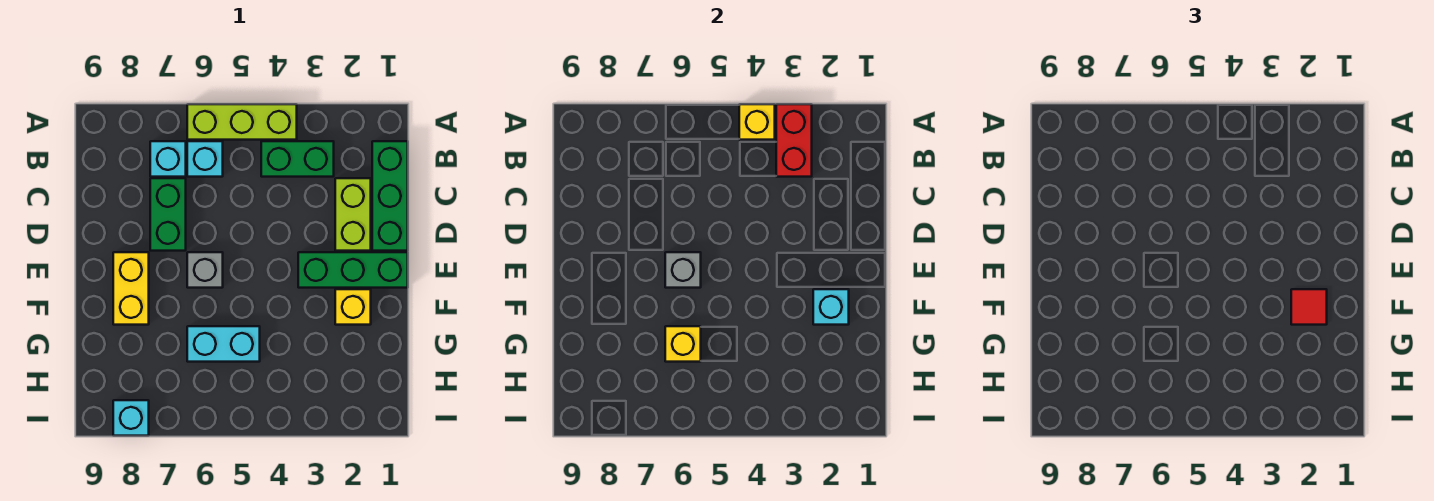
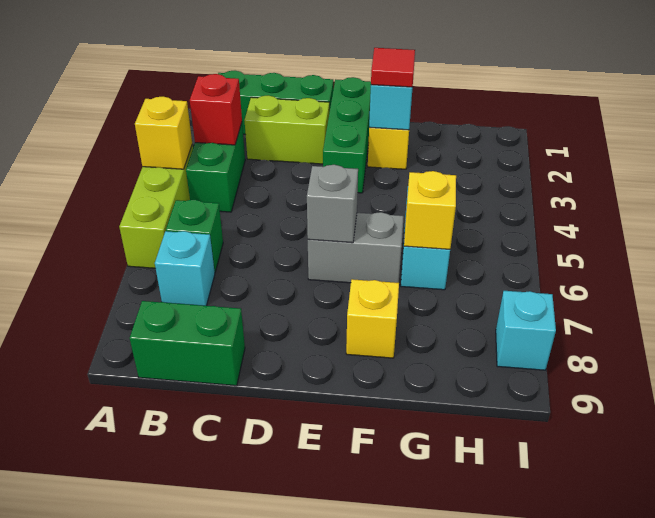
red 1x2 brick [776,104,812,177] -> red 1x1 brick [190,74,242,145]
cyan 1x1 brick [187,141,223,177] -> green 1x1 brick [166,200,223,272]
green 1x2 brick [150,178,186,251] -> green 1x2 brick moved to [130,301,245,386]
grey 1x1 brick [187,252,223,288] -> grey 1x2 brick [308,212,404,283]
yellow 1x2 brick [113,252,149,325] -> yellow 1x1 brick [346,279,399,358]

